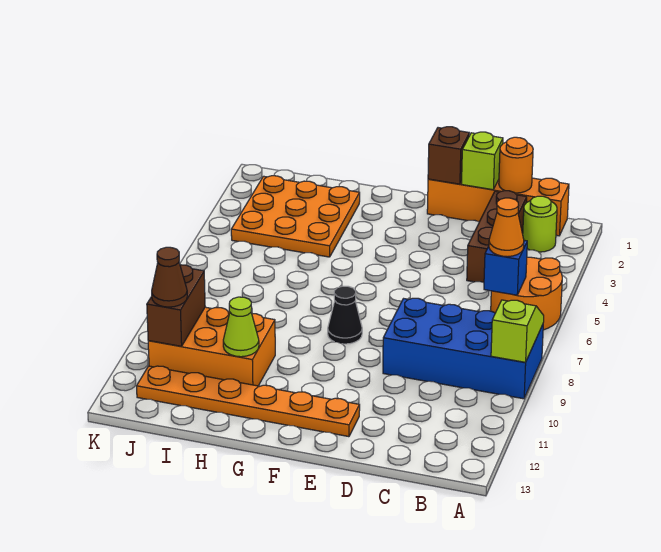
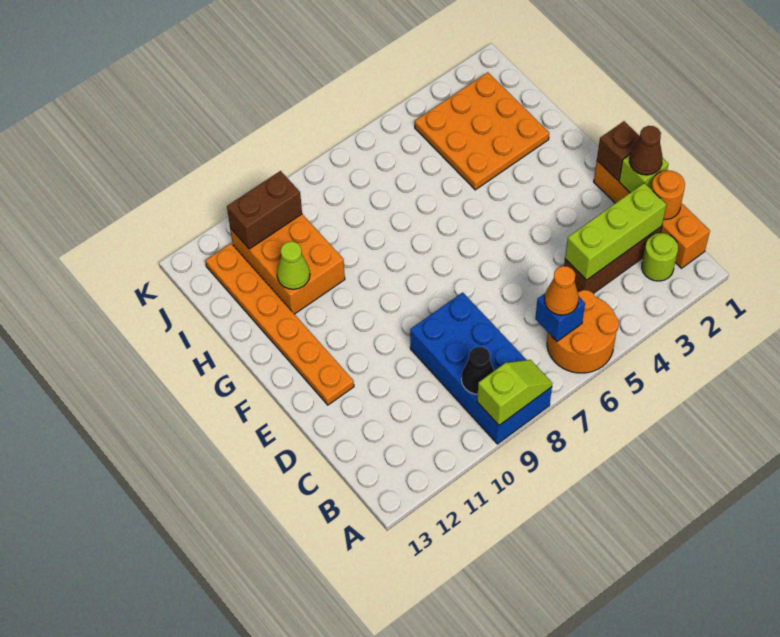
none -> lime 1x3 brick [565,183,666,280]
black 1x1 cone [328,286,362,344] -> black 1x1 cone moved to [461,347,494,394]
brown 1x1 cone [152,247,187,307] -> brown 1x1 cone moved to [630,126,663,175]

